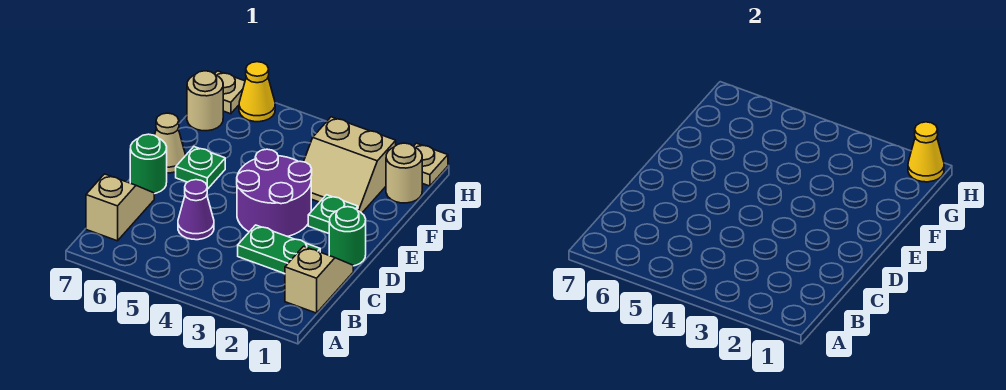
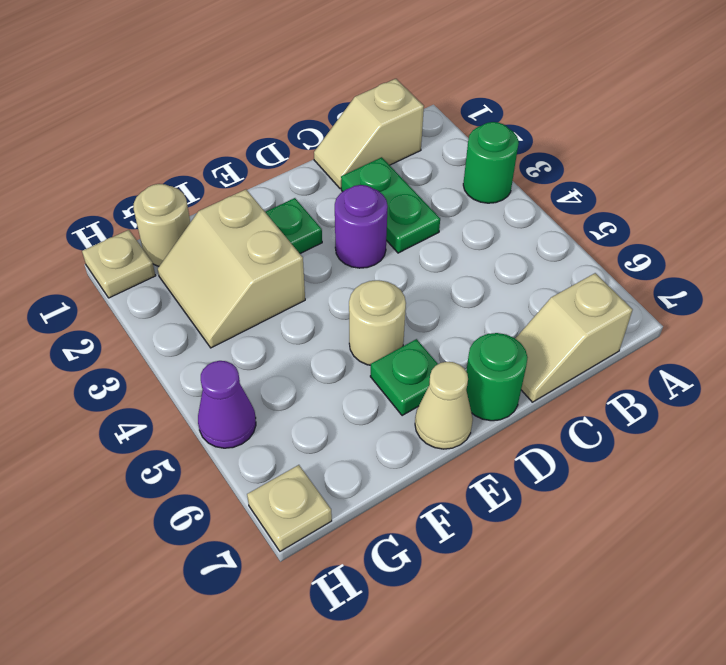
purple 1x1 cone [178,180,214,240] -> purple 1x1 cone moved to [198,361,256,448]
green 1x1 round brick [329,207,366,266] -> green 1x1 round brick moved to [463,122,519,203]
purple 2x2 round brick [237,149,312,236] -> purple 1x1 round brick [335,185,388,268]
tan 2x2 slope [304,117,396,213] -> tan 2x2 slope turned to [158,189,305,348]
tan 1x1 round brick [187,71,223,131] -> tan 1x1 round brick moved to [349,280,406,365]
yellow 1x1 cone [908,122,944,182] -> none
yellow 1x1 cone [239,62,275,122] -> none

